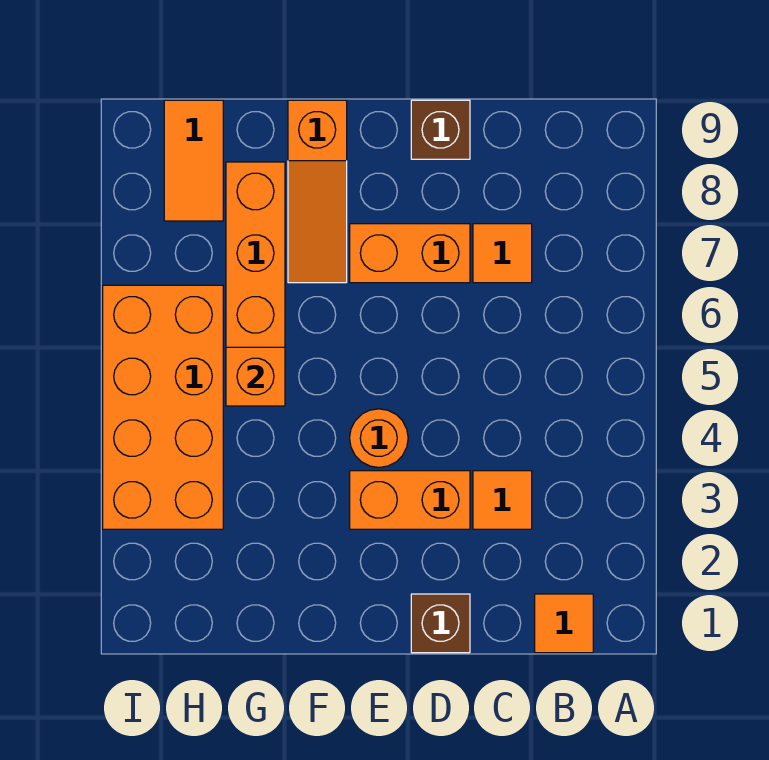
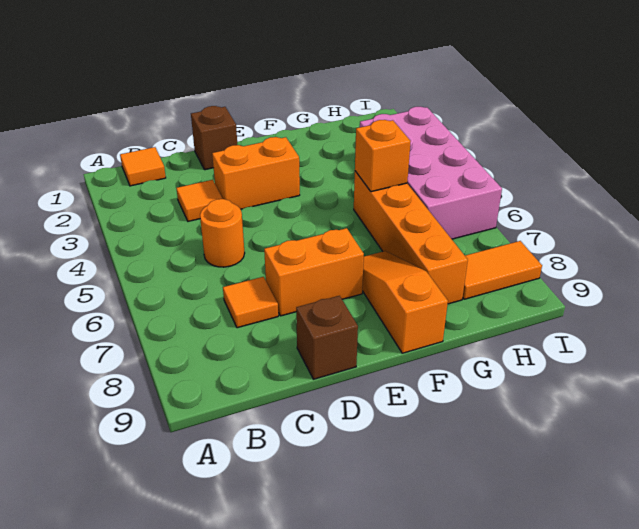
orange 1x1 round brick [350,409,408,467] -> orange 1x1 round brick moved to [200,199,245,267]
orange 2x4 brick [103,285,223,529] -> pink 2x4 brick [360,107,502,239]
orange 1x2 tile [164,100,223,221] -> orange 1x2 tile turned to [463,241,542,299]

